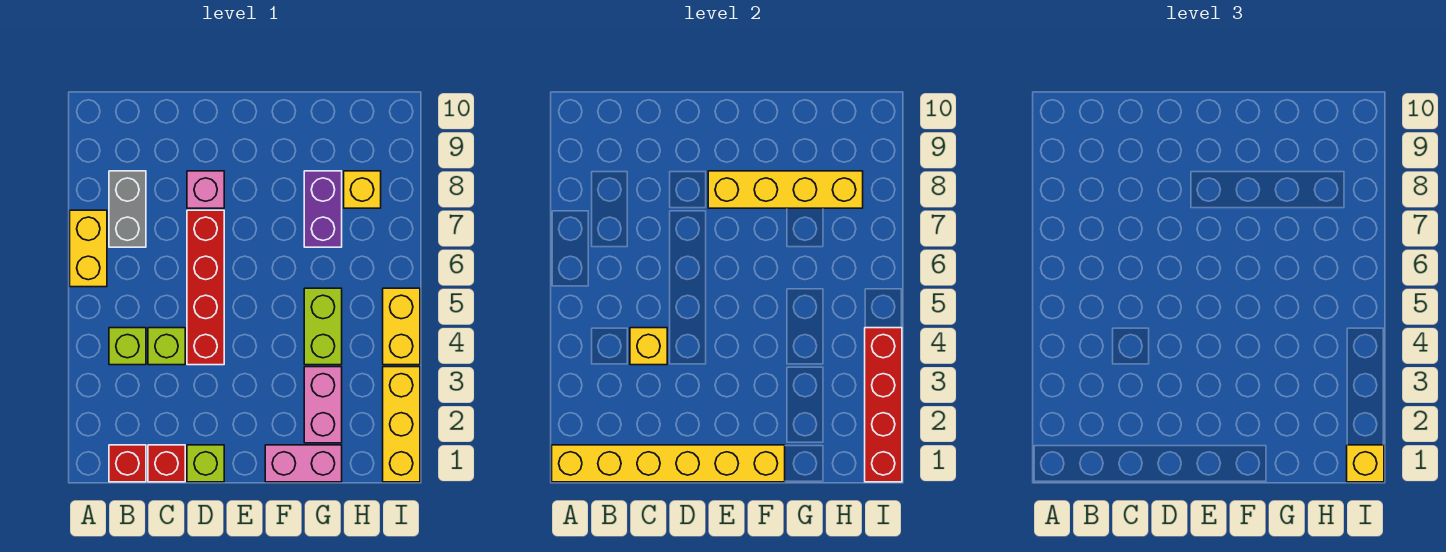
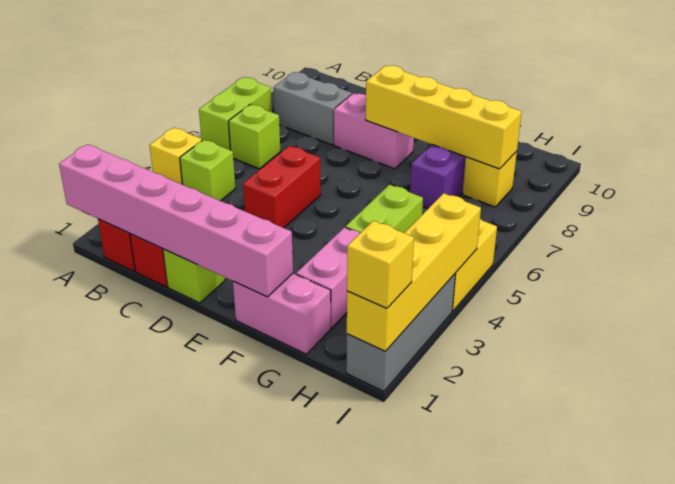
yellow 1x6 brick [552,445,785,482] -> pink 1x6 brick [59,144,293,297]
yellow 1x2 brick [70,210,107,287] -> lime 1x2 brick [199,77,272,150]
grey 1x2 brick [109,171,146,247] -> grey 1x2 brick turned to [273,72,352,145]
lime 1x1 brick [148,328,185,365] -> lime 1x1 brick moved to [229,104,280,169]
yellow 1x1 brick [630,328,667,365] -> yellow 1x1 brick moved to [150,128,202,185]
red 1x4 brick [187,210,224,365] -> red 1x2 brick [243,146,321,228]
pink 1x1 brick [187,171,224,208] -> pink 1x2 brick [334,93,414,169]
yellow 1x3 brick [383,367,420,482] -> grey 1x3 brick [346,274,455,391]
red 1x4 brick [865,328,902,482] -> yellow 1x4 brick [347,193,481,351]

